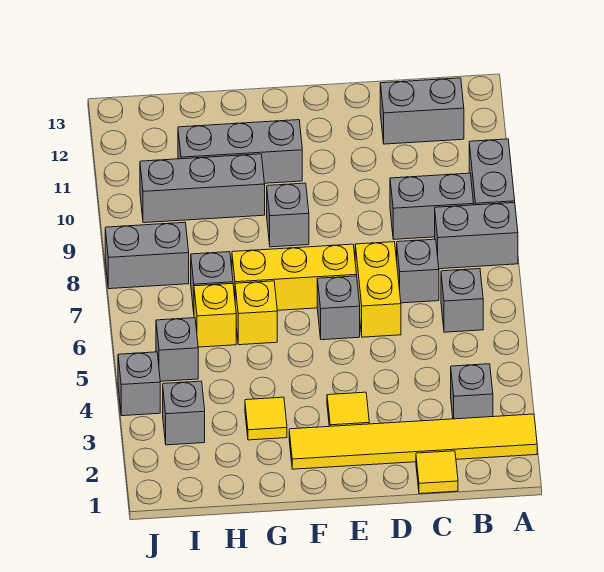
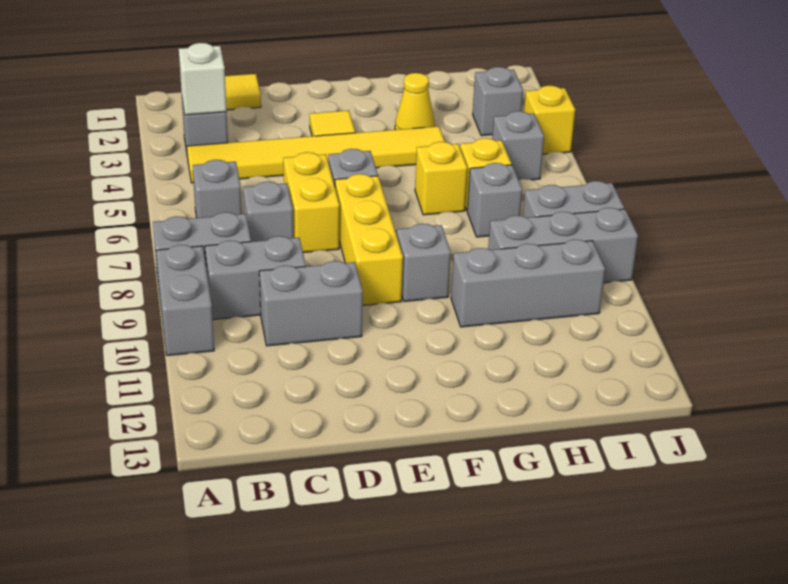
yellow 1x6 tile [289,414,537,469] -> yellow 1x6 tile moved to [187,126,445,183]
none -> white 1x1 brick [179,43,227,115]
grey 1x2 brick [380,78,464,144] -> grey 1x2 brick moved to [259,261,363,346]
yellow 1x3 brick [232,244,357,310] -> yellow 1x3 brick turned to [335,174,403,305]
grey 1x3 brick [178,120,302,183] -> grey 1x3 brick moved to [488,208,638,283]
yellow 1x1 tile [245,397,287,440] -> yellow 1x1 cone [395,73,435,130]
grey 1x1 brick [118,352,160,416] -> yellow 1x1 brick [524,86,575,154]

